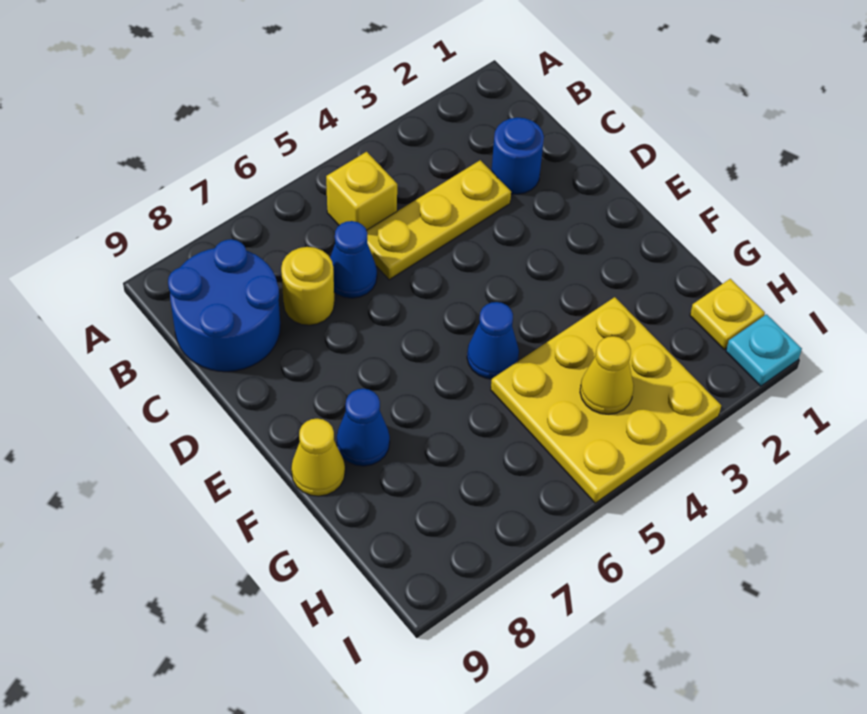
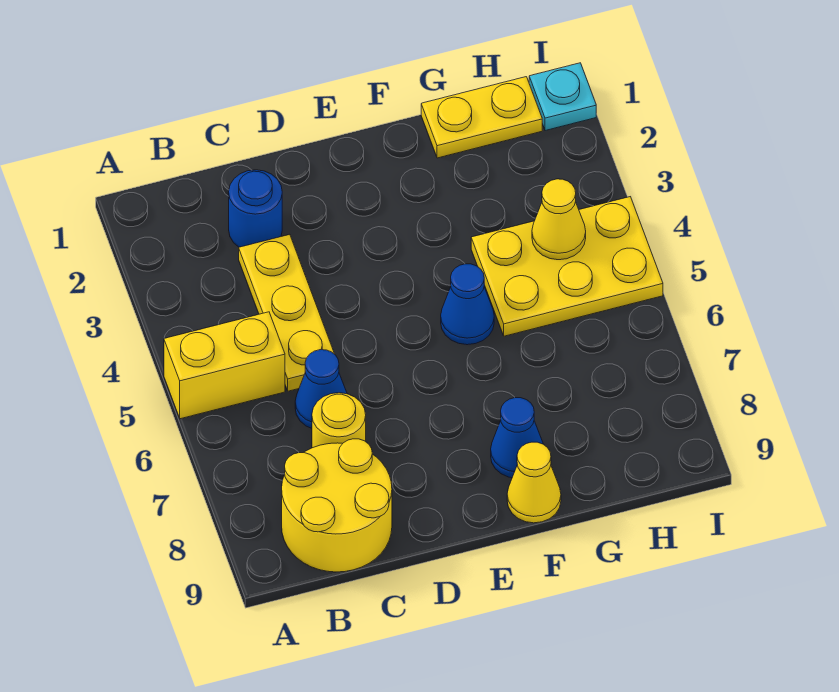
yellow 1x1 brick [326,152,397,230] -> yellow 1x2 brick [164,312,285,419]
blue 2x2 round brick [168,239,281,372] -> yellow 2x2 round brick [282,439,392,572]
yellow 3x3 plate [491,297,721,503] -> yellow 2x3 plate [471,197,663,336]
yellow 1x1 plate [690,279,765,350] -> yellow 1x2 plate [421,77,542,158]

